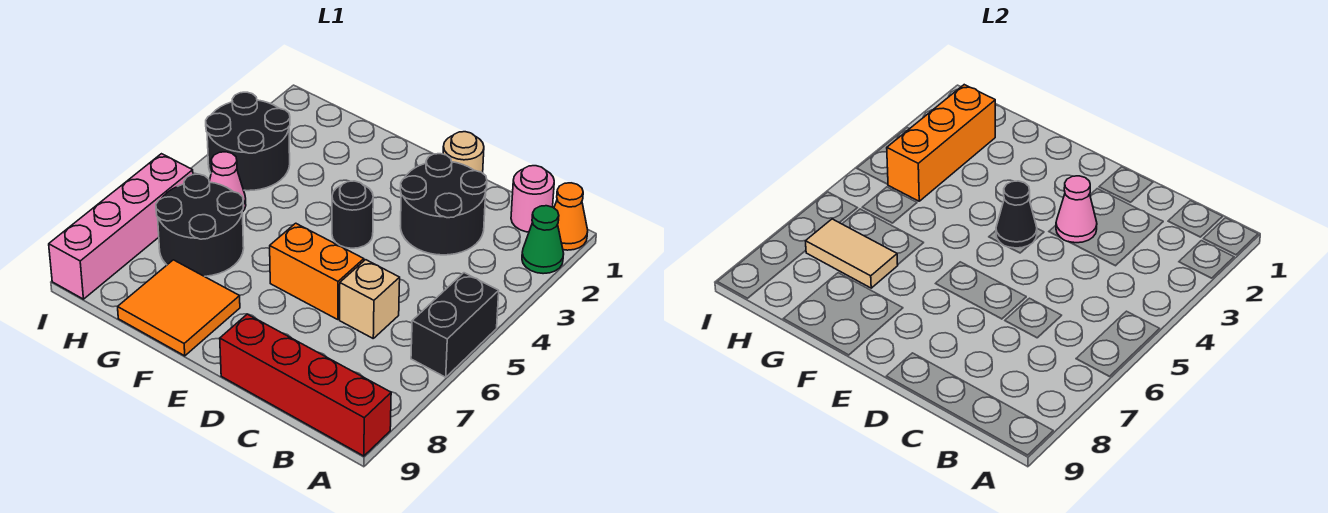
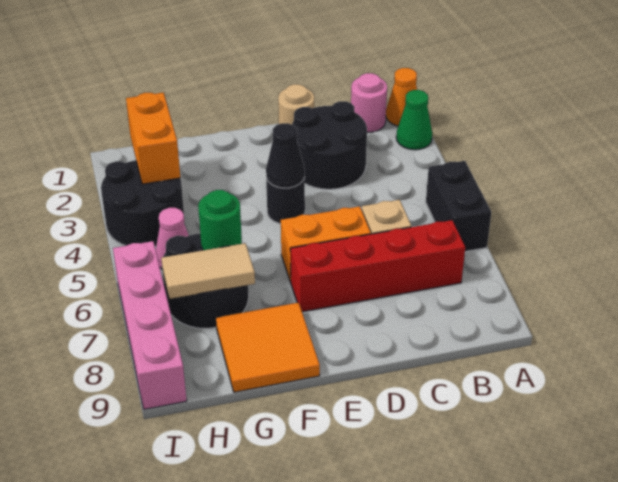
red 1x4 brick [220,314,391,456] -> red 1x4 brick moved to [290,220,465,312]
pink 1x1 cone [1056,176,1097,243] -> none
none -> green 1x1 round brick [198,190,242,250]
orange 1x3 brick [887,85,995,201] -> orange 1x2 brick [126,92,180,184]

